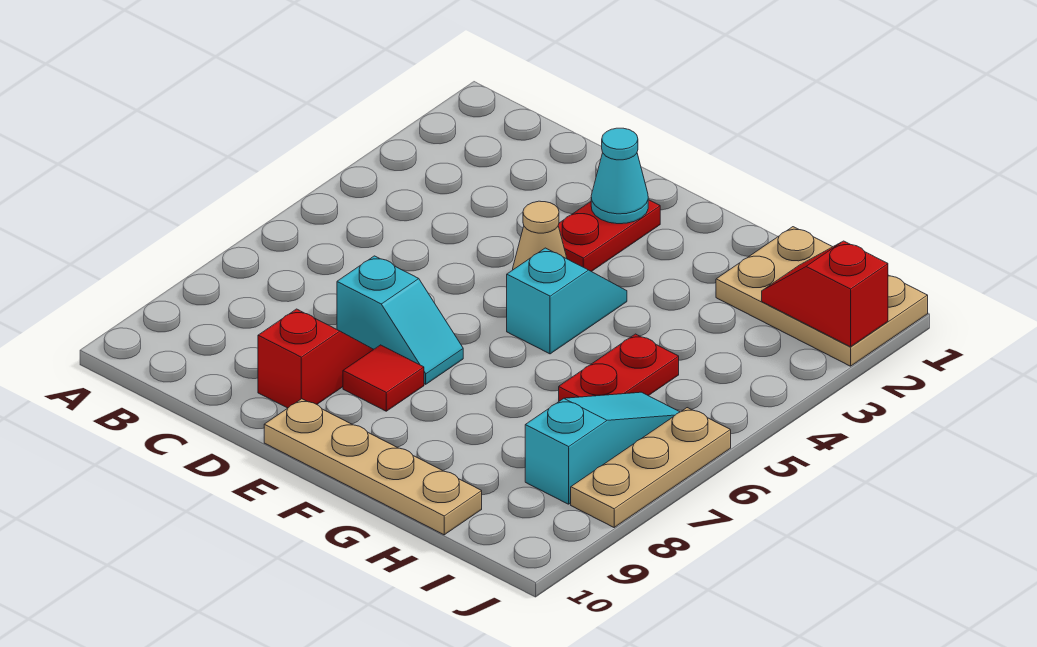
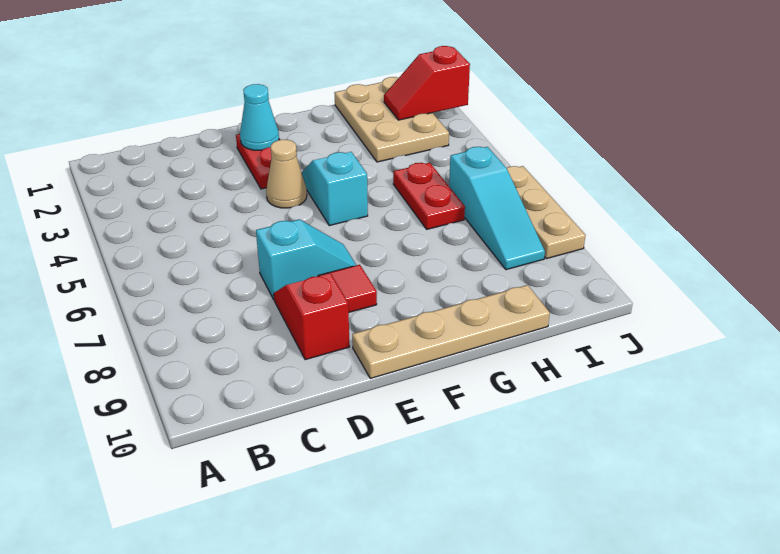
tan 2x3 plate [716,227,928,366] -> tan 2x3 plate turned to [335,77,449,162]
cyan 1x3 slope [525,392,679,504] -> cyan 1x3 slope turned to [449,147,545,270]

